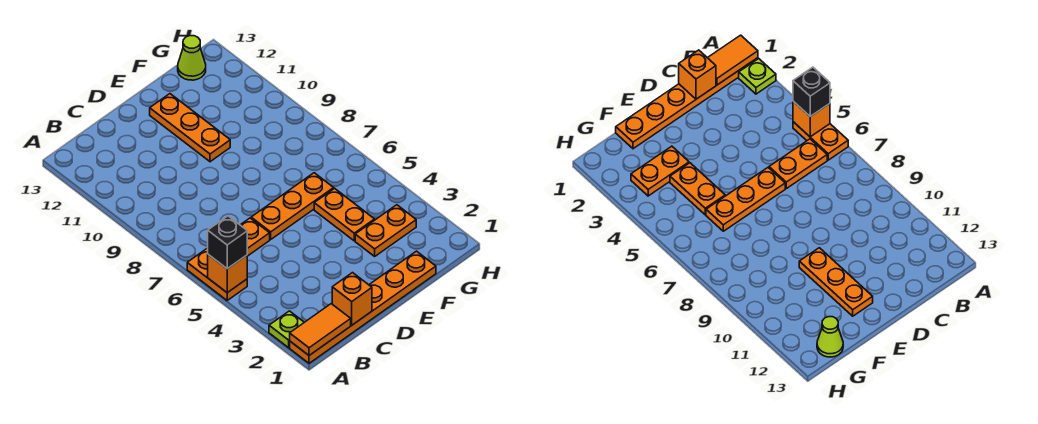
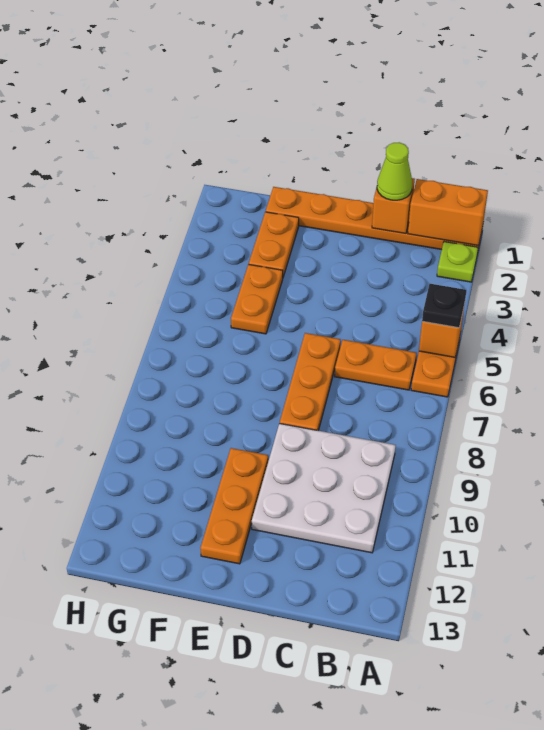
orange 1x2 tile [290,304,351,355] -> orange 1x2 brick [408,179,488,246]
black 1x1 brick [208,216,247,269] -> black 1x1 plate [422,284,466,328]
none -> white 3x3 plate [252,423,396,553]
orange 1x3 plate [251,173,334,239] -> orange 1x3 plate turned to [280,333,341,431]
orange 1x2 plate [355,205,416,256] -> orange 1x2 plate turned to [249,212,299,277]
lime 1x1 cone [178,36,206,80] -> lime 1x1 cone moved to [377,142,412,200]

